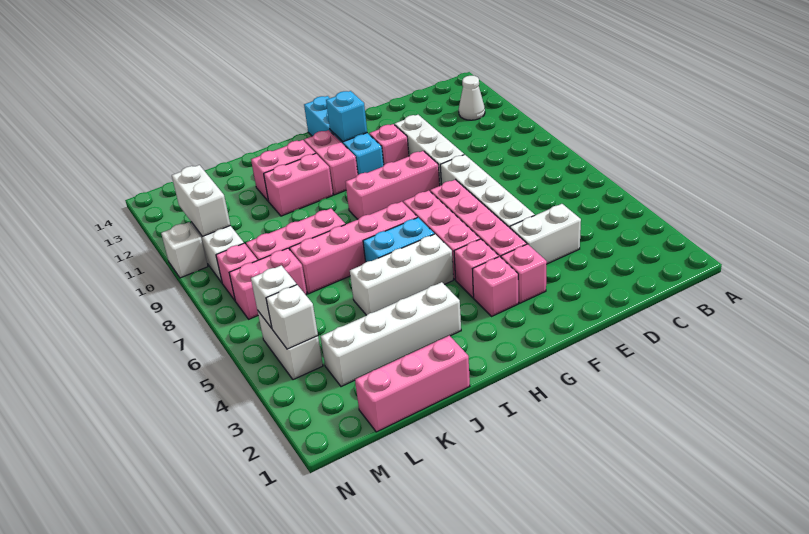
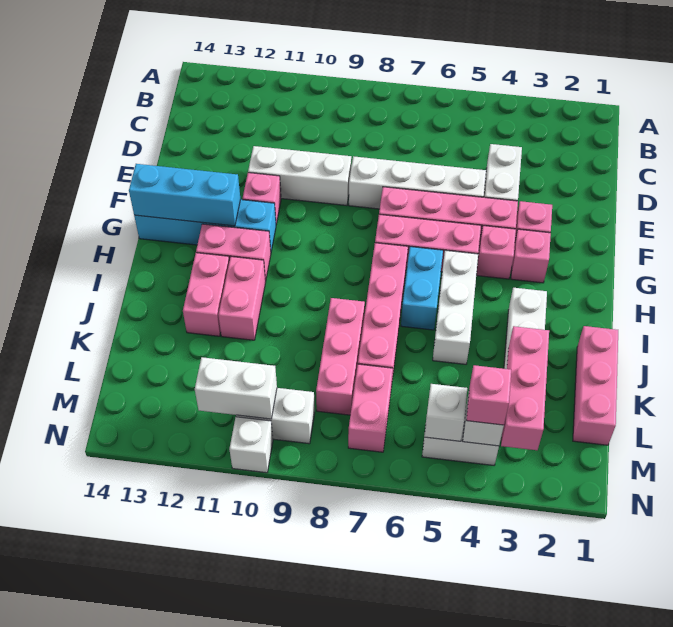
white 1x1 cone [459,76,485,120] -> none
pink 1x3 brick [346,151,440,219] -> pink 1x3 brick moved to [501,326,549,450]
cyan 1x1 brick [326,91,367,142] -> cyan 1x3 brick [129,164,241,226]
pink 1x1 brick [216,243,258,300] -> pink 1x1 brick moved to [466,365,511,425]

